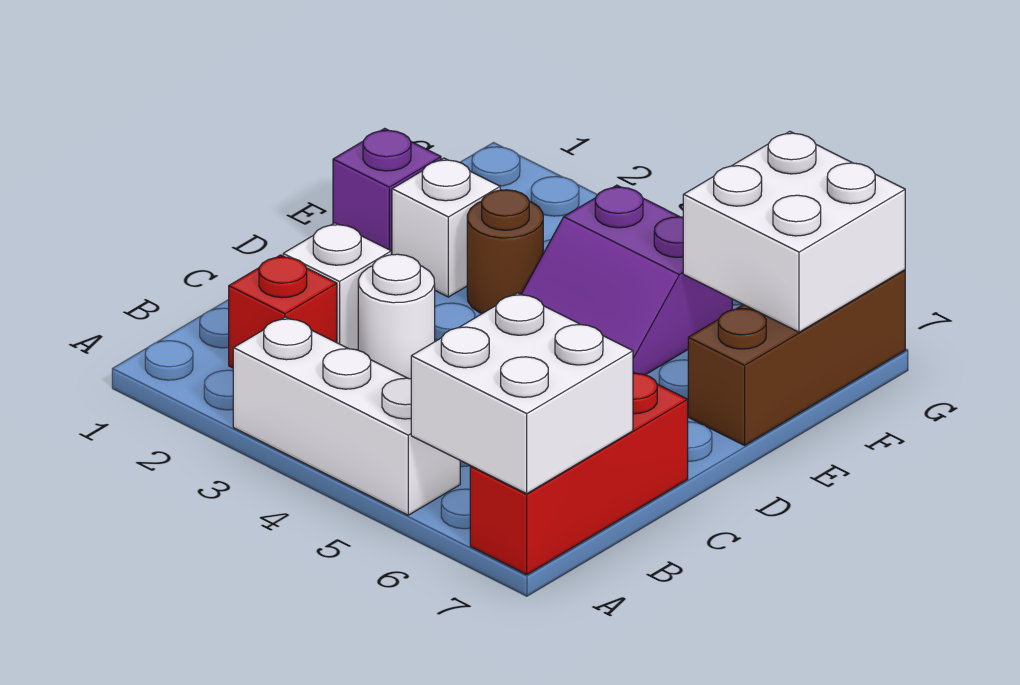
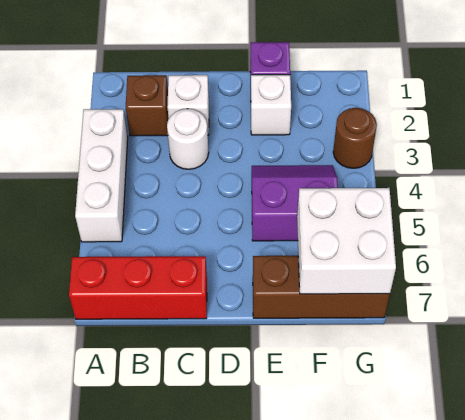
white 2x2 brick [411,293,633,494] -> none
red 1x1 brick [229,255,337,368] -> brown 1x1 brick [126,75,169,136]
brown 1x1 round brick [467,190,543,314] -> brown 1x1 round brick moved to [333,108,377,168]
purple 2x2 slope [521,185,732,375] -> purple 2x2 slope turned to [252,165,338,241]

